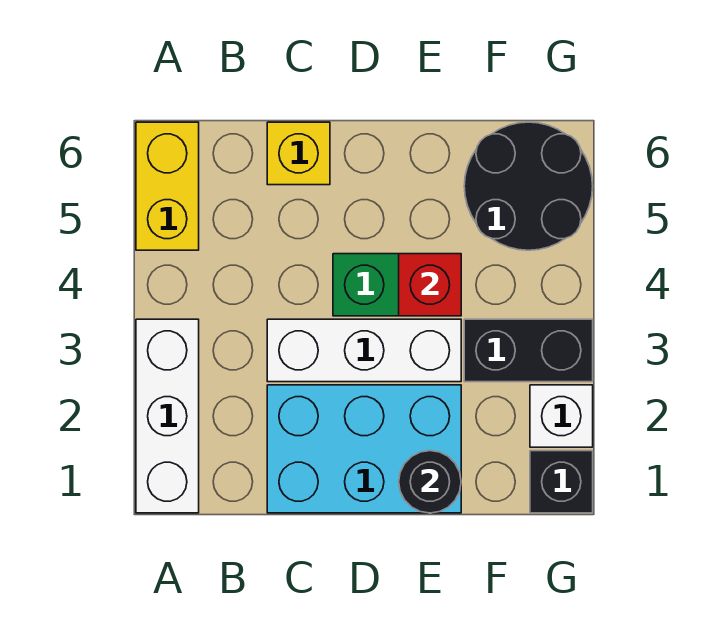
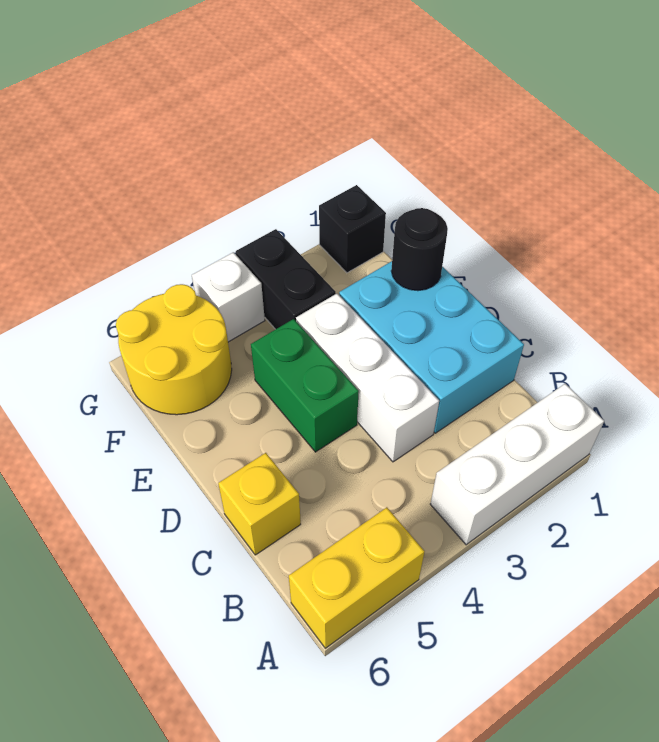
red 1x1 brick [399,254,461,316] -> none
black 2x2 round brick [464,122,593,250] -> yellow 2x2 round brick [116,284,232,415]
white 1x1 brick [530,385,593,447] -> white 1x1 brick moved to [192,252,265,342]

